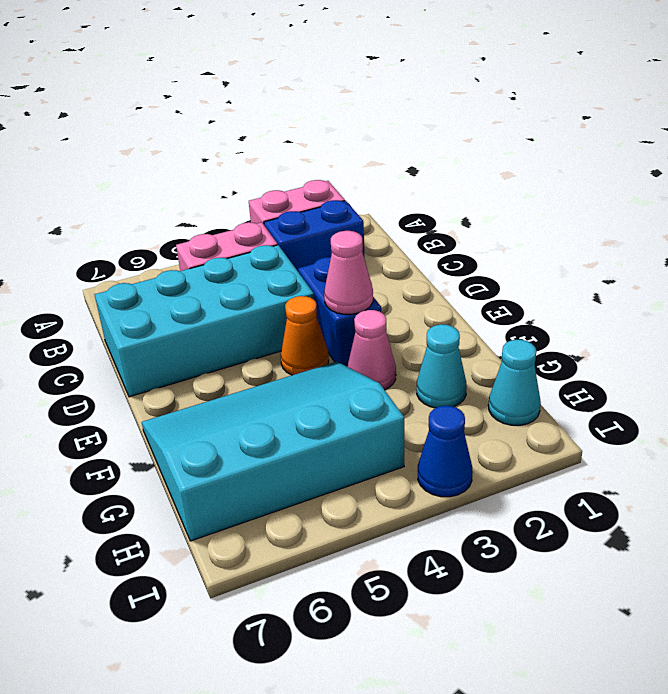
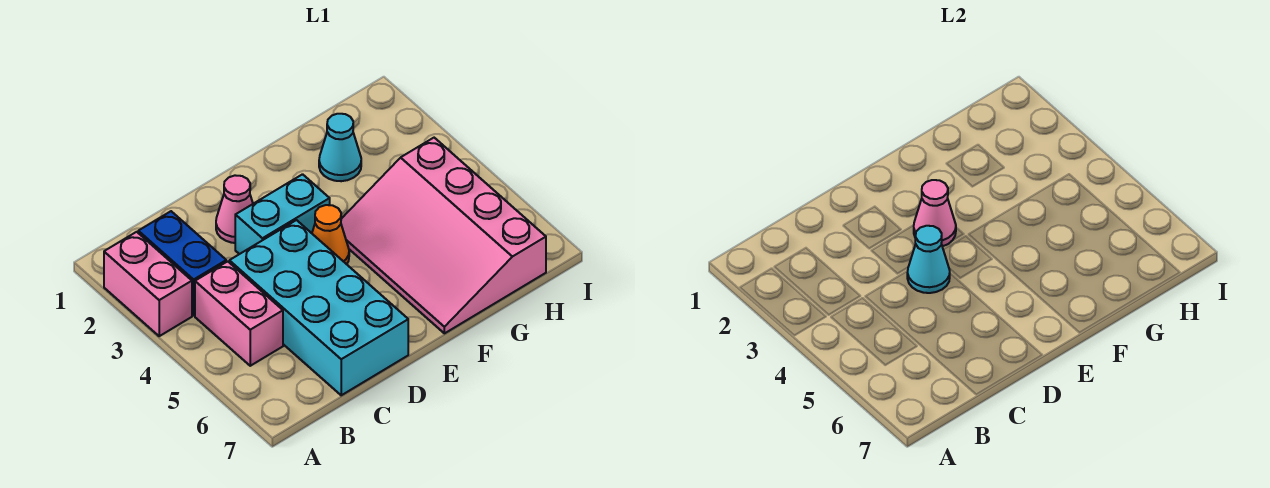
blue 1x2 brick [298,257,381,366] -> cyan 1x2 brick [235,174,330,254]
pink 1x1 cone [348,310,396,390] -> pink 1x1 cone moved to [216,175,253,243]
cyan 3x4 slope [142,362,404,541] -> pink 3x4 slope [341,138,546,333]
cyan 1x1 cone [488,340,541,425] -> cyan 1x1 cone moved to [907,226,950,293]
blue 1x1 cone [418,406,473,497] -> none

